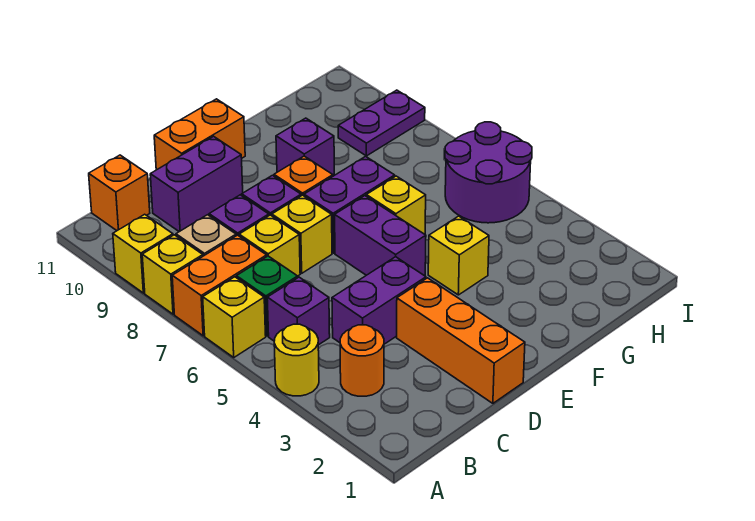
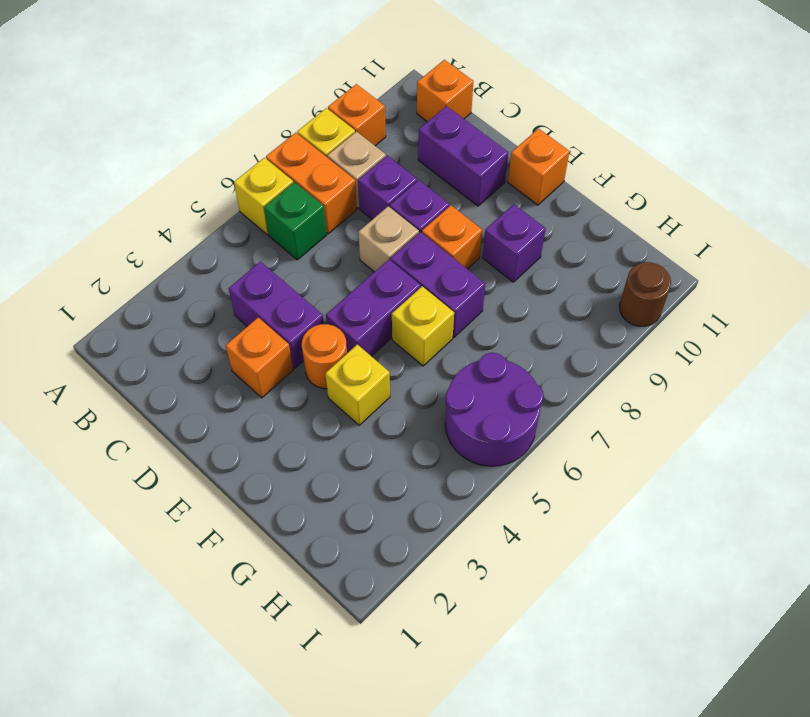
yellow 1x1 round brick [274,324,319,396] -> none
yellow 1x1 brick [113,214,173,293] -> orange 1x1 brick [328,84,386,146]
orange 1x1 round brick [340,325,384,396] -> orange 1x1 round brick moved to [302,324,347,389]
purple 1x1 brick [267,277,330,345] -> none
yellow 1x1 brick [239,215,300,276] -> none
orange 1x3 brick [397,278,525,403] -> orange 1x1 brick [226,317,293,398]
yellow 1x1 brick [272,195,332,273] -> tan 1x1 brick [358,206,419,272]
orange 1x2 brick [154,99,245,170] -> orange 1x1 brick [508,129,570,205]
purple 1x2 plate [338,90,425,156] -> none
none -> brown 1x1 round brick [619,262,671,326]

